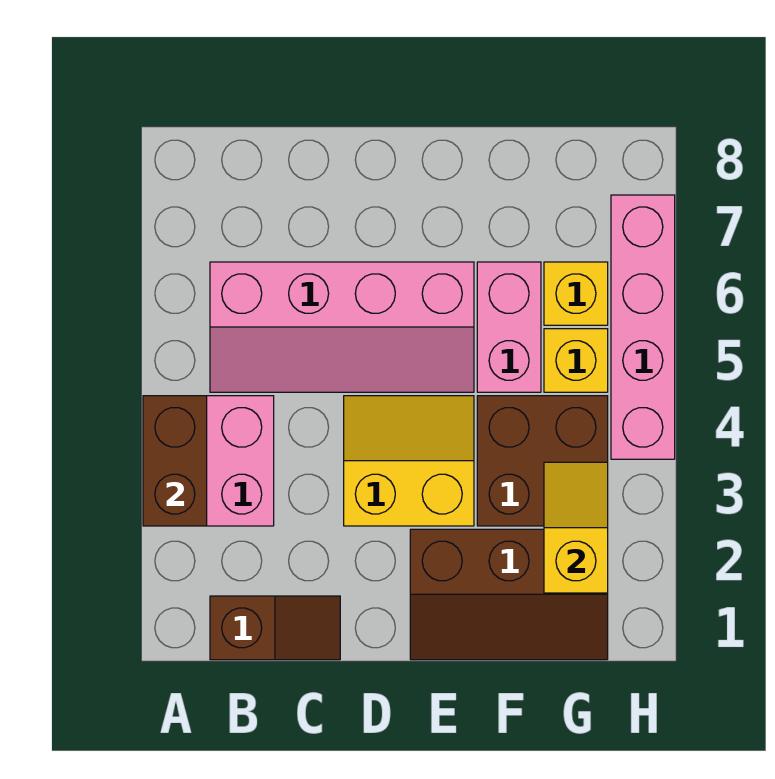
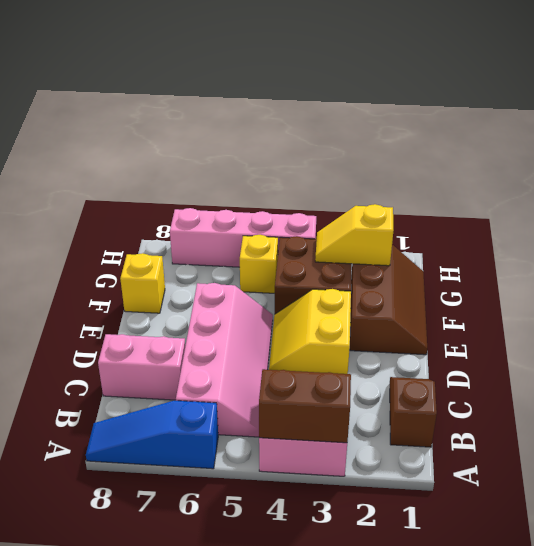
none -> blue 1x3 slope [86,400,218,469]
pink 1x2 brick [477,262,541,392] -> pink 1x2 brick moved to [98,334,185,400]
yellow 1x1 brick [544,262,608,325] -> yellow 1x1 brick moved to [120,253,165,313]

